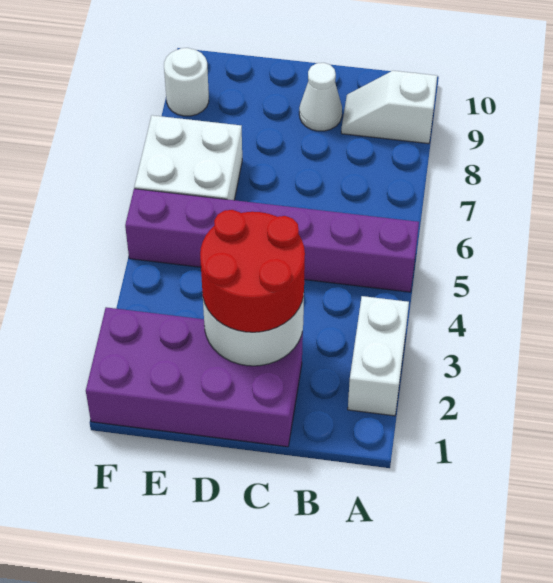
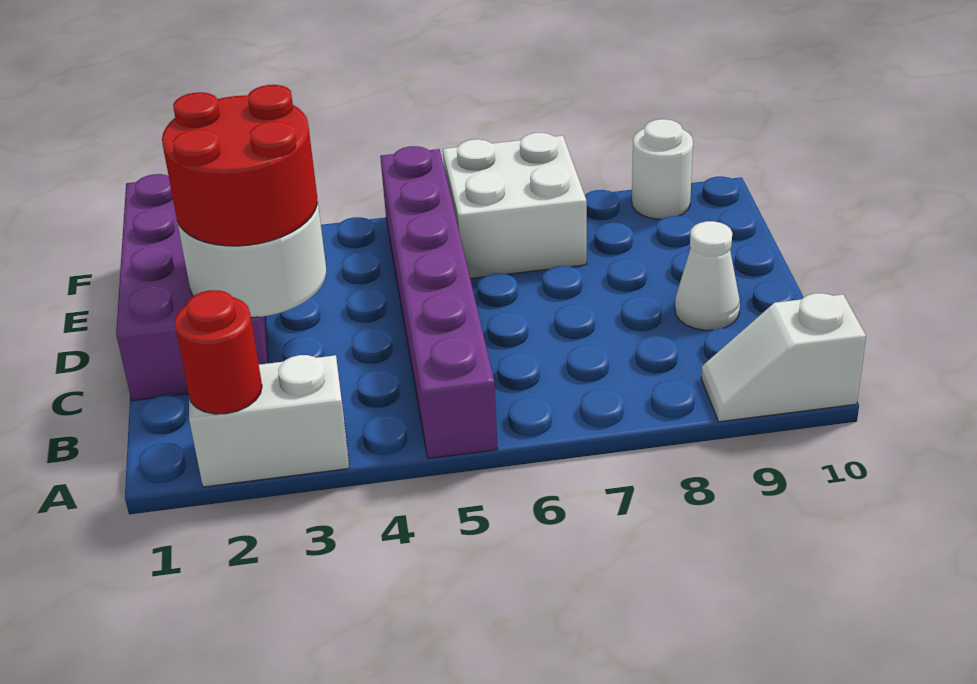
none -> red 1x1 round brick [174,290,262,414]
white 1x2 slope [341,71,437,144] -> white 1x2 slope turned to [701,293,866,422]

